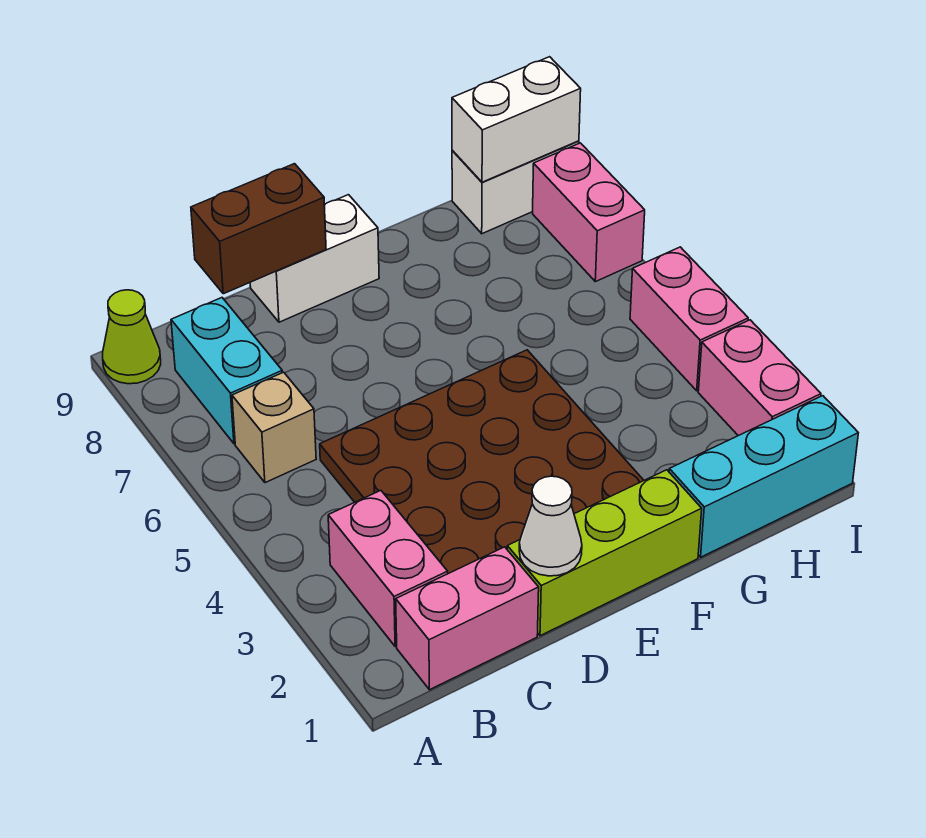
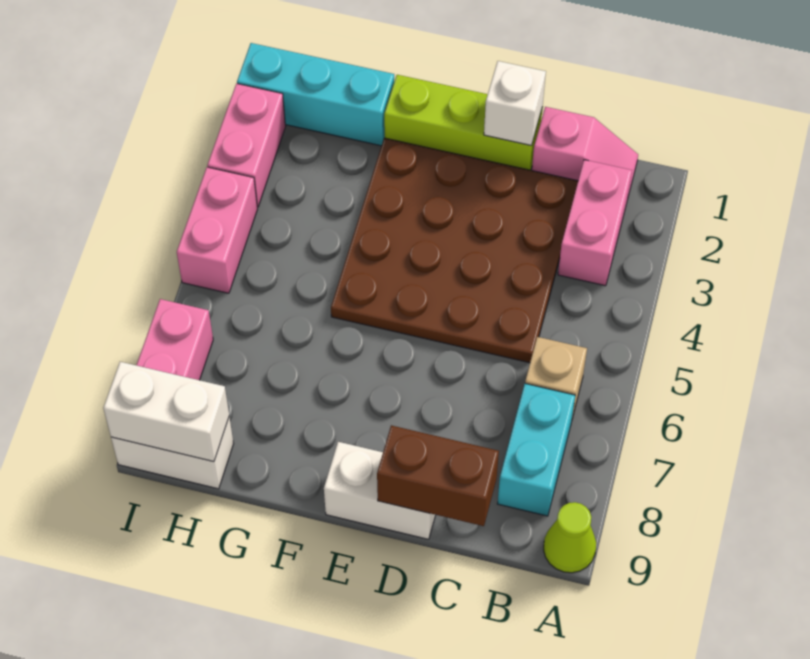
pink 1x2 brick [396,547,539,690] -> pink 1x2 slope [532,107,638,200]
white 1x1 cone [519,476,582,576] -> white 1x1 brick [484,61,546,146]

